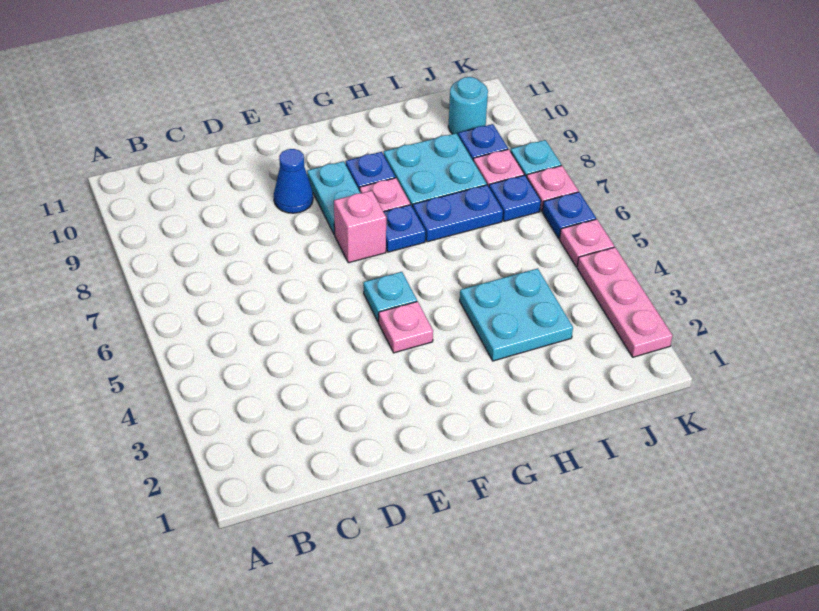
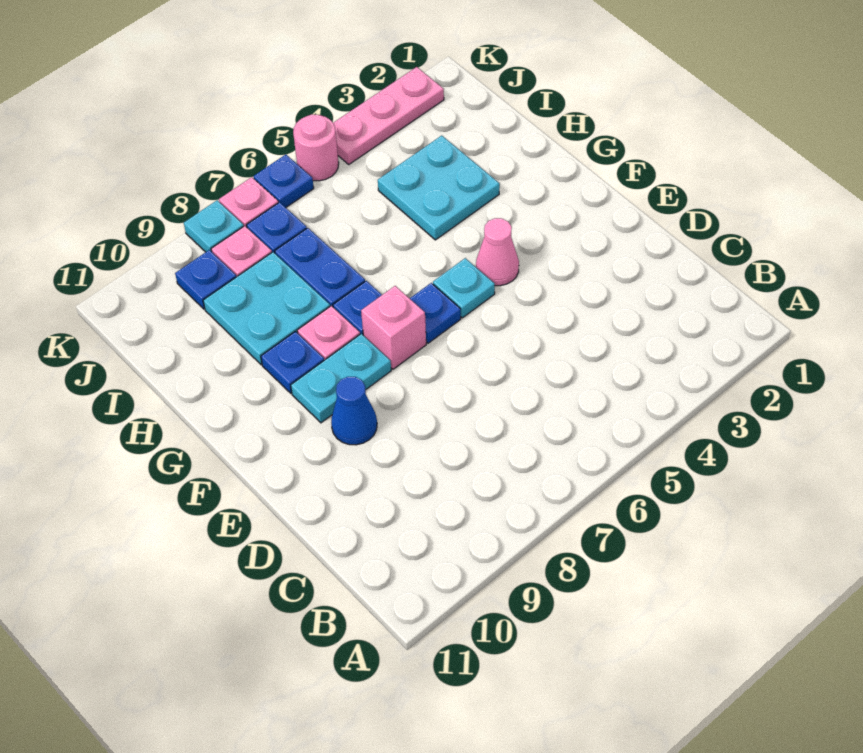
pink 1x1 plate [379,301,433,353] -> pink 1x1 cone [476,218,519,286]
none -> blue 1x1 plate [410,283,461,343]
cyan 1x1 round brick [448,77,488,135] -> none
pink 1x1 plate [560,219,614,267] -> pink 1x1 round brick [293,114,339,181]

